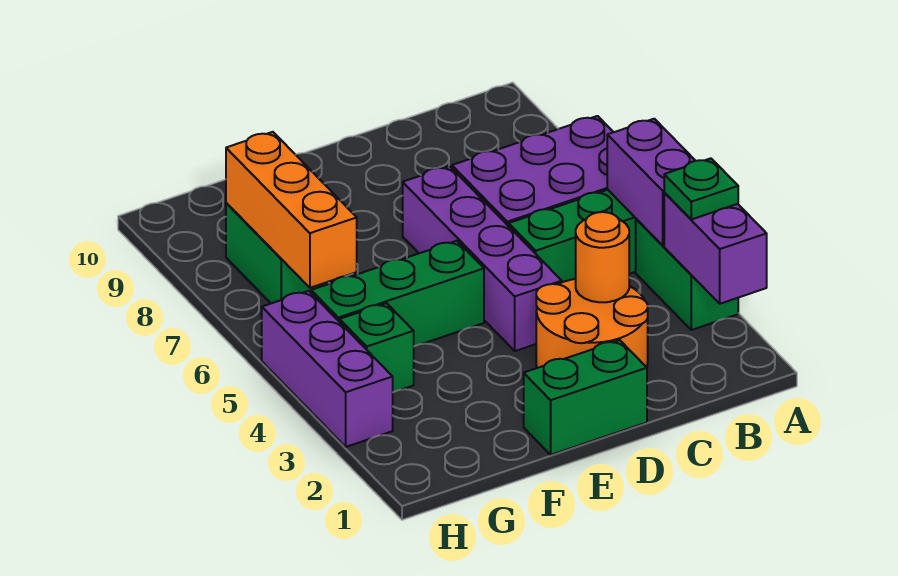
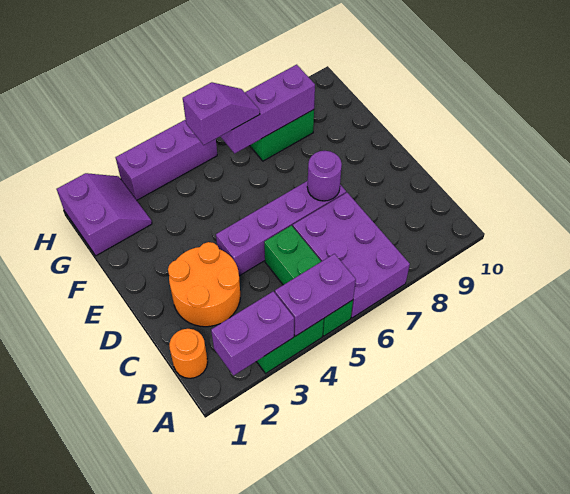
green 1x1 plate [664,158,738,219] -> none
orange 1x1 round brick [576,212,629,302] -> orange 1x1 round brick moved to [169,329,208,378]
green 1x2 brick [524,340,647,455] -> none
none -> purple 1x1 round brick [307,151,342,201]
green 1x3 brick [311,241,484,346] -> none
none -> purple 2x2 slope [57,173,152,256]
green 1x1 brick [340,303,414,392] -> none
none -> purple 1x2 slope [183,82,260,145]
orange 1x3 brick [226,132,357,288] -> purple 1x3 brick [220,65,315,153]

